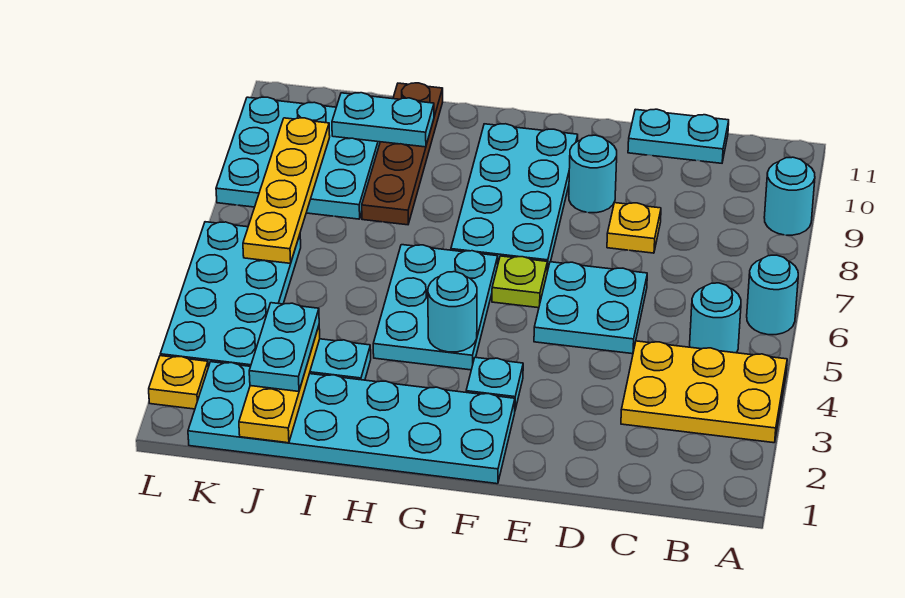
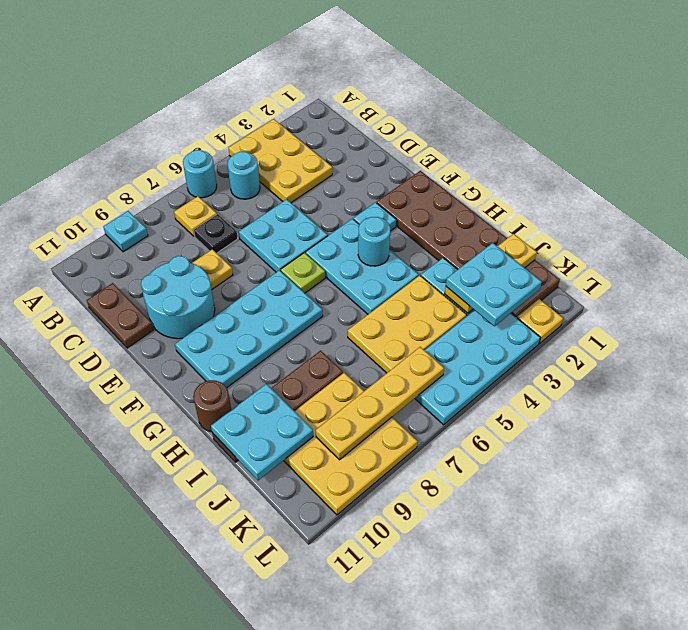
cyan 1x1 round brick [764,157,815,235] -> cyan 1x1 plate [103,211,148,252]
none -> yellow 1x1 plate [174,196,217,236]
none -> black 1x1 plate [194,214,238,253]
cyan 1x2 plate [628,109,729,163] -> brown 1x2 plate [87,283,154,348]
cyan 1x1 round brick [569,135,617,213] -> cyan 2x2 round brick [141,256,215,339]
cyan 2x6 plate [188,362,515,484] -> brown 2x6 plate [377,171,560,318]
cyan 2x3 plate [373,245,498,370] -> cyan 2x3 plate turned to [306,219,419,314]
none -> brown 1x1 round brick [193,380,231,432]
none -> yellow 2x3 plate [348,275,467,373]
cyan 1x2 plate [332,93,434,147] -> cyan 2x2 plate [211,384,313,480]
cyan 1x2 plate [249,303,319,391] -> cyan 2x2 plate [446,243,542,326]
cyan 3x3 plate [216,97,380,219] -> yellow 3x3 plate [284,373,417,515]

